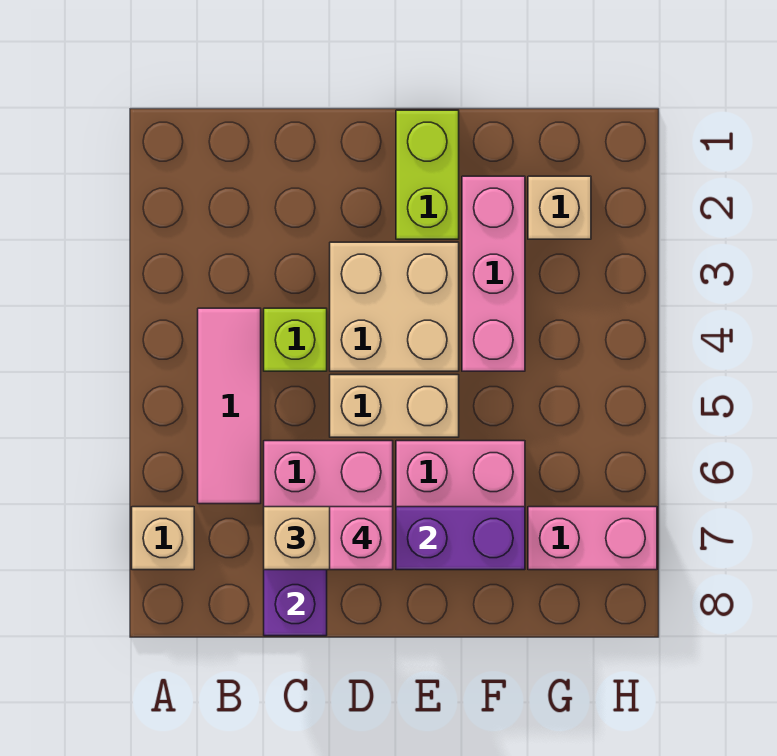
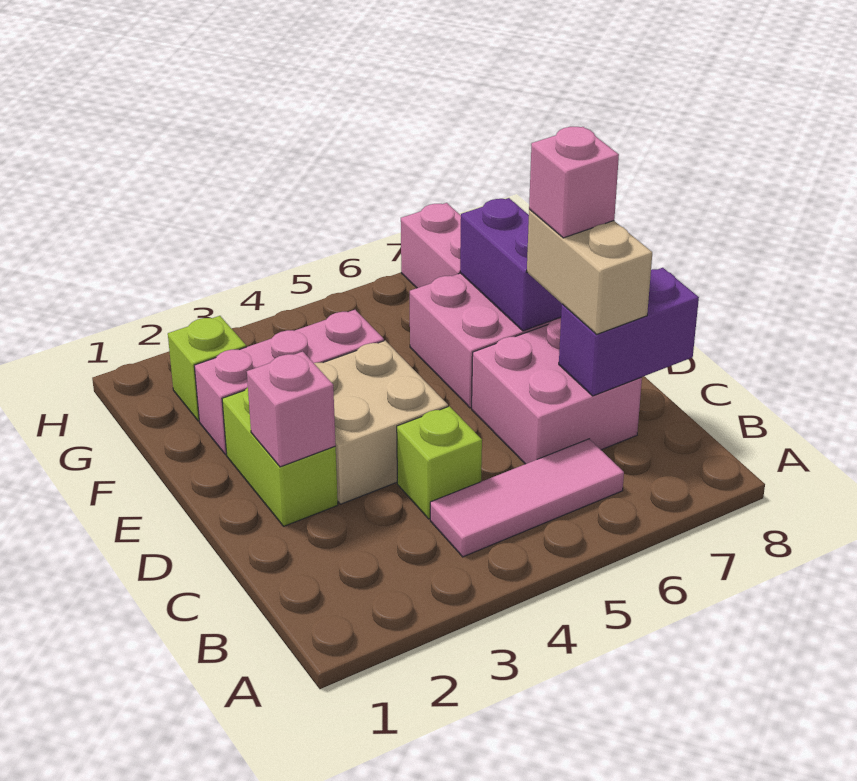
tan 1x1 brick [132,507,194,570] -> none
none -> pink 1x1 brick [247,352,336,467]
tan 1x2 brick [330,375,459,437] -> none
lime 1x2 brick [396,110,459,239] -> lime 1x2 brick turned to [222,388,338,526]
tan 1x1 brick [528,176,591,239] -> lime 1x1 brick [168,316,246,421]

